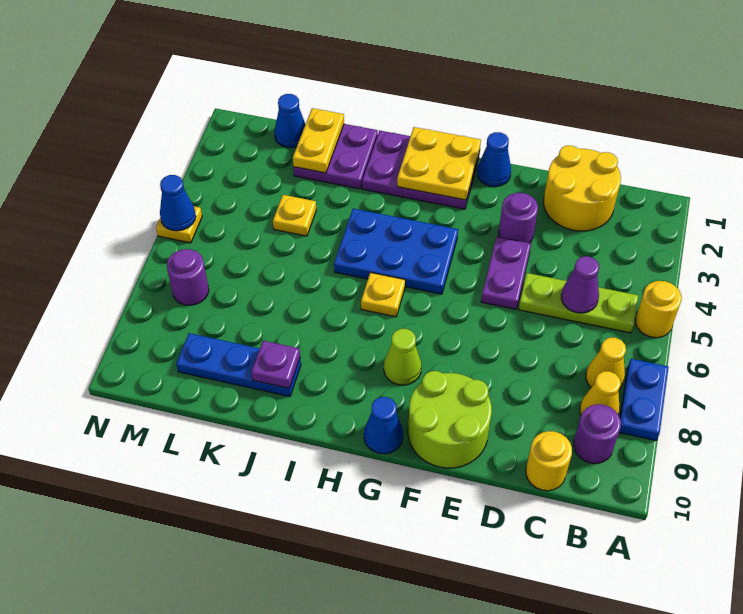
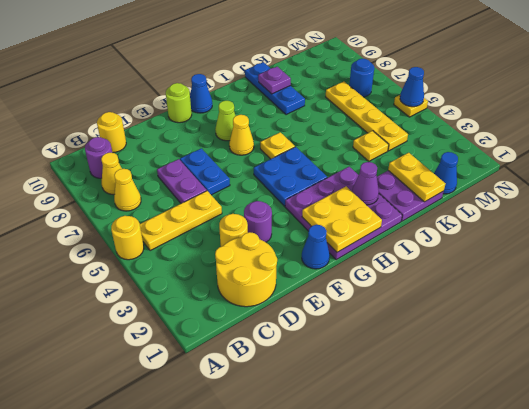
blue 1x2 plate [619,359,669,441] -> blue 1x2 plate moved to [180,148,230,195]
lime 1x3 plate [519,273,638,333] -> yellow 1x3 plate [140,191,222,251]
purple 1x1 cone [561,256,599,313] -> purple 1x1 cone moved to [352,162,379,205]
none -> yellow 1x1 round brick [219,214,248,247]
purple 1x2 plate [481,237,531,310] -> purple 1x2 plate moved to [157,159,207,203]
lime 2x2 round brick [408,371,492,468] -> lime 1x1 round brick [166,83,192,123]
purple 2x3 plate [362,130,480,209] -> purple 3x3 plate [285,167,402,260]
blue 2x3 plate [334,209,458,294] -> blue 2x2 plate [254,147,327,206]
none -> yellow 1x1 cone [229,115,254,155]
blue 1x3 plate [176,333,301,397] -> blue 1x3 plate turned to [245,62,305,115]
none -> yellow 1x4 plate [326,82,408,151]
purple 1x1 round brick [167,249,209,305] -> blue 1x1 round brick [349,59,374,97]

